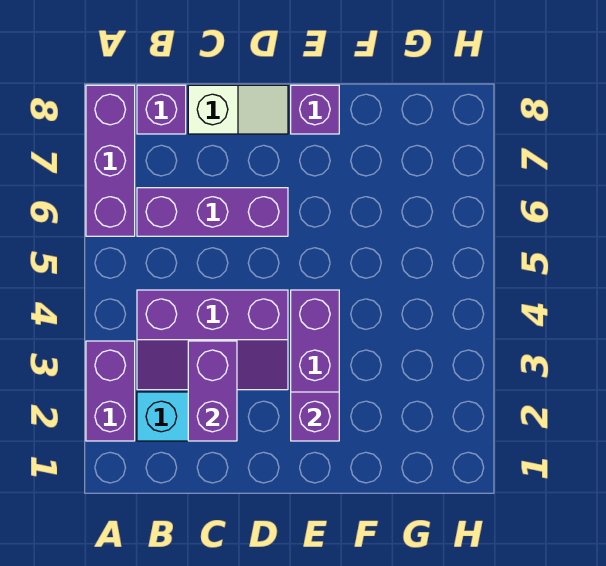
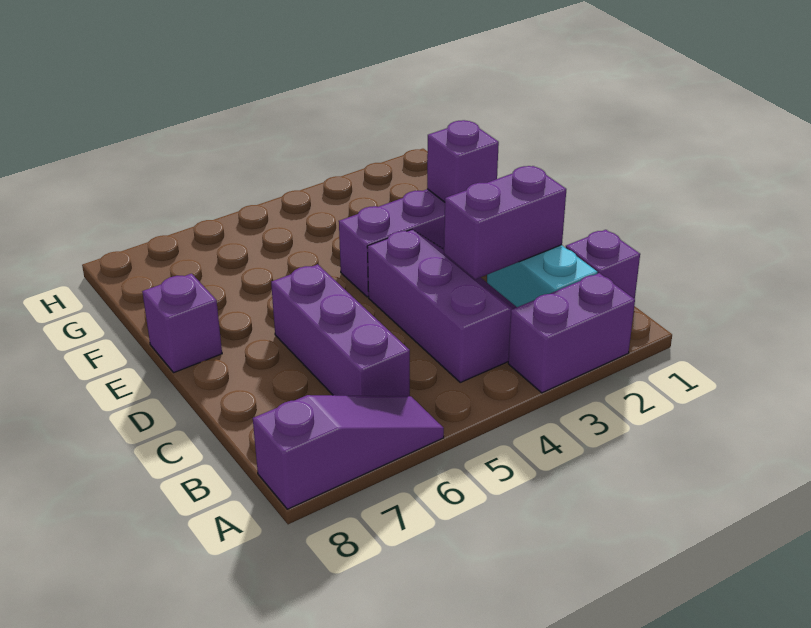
purple 1x3 brick [86,85,135,236] -> purple 1x3 slope [253,395,444,509]
purple 1x1 brick [137,85,186,134] -> purple 1x1 brick moved to [566,230,640,299]
white 1x2 slope [188,85,288,134] -> none

